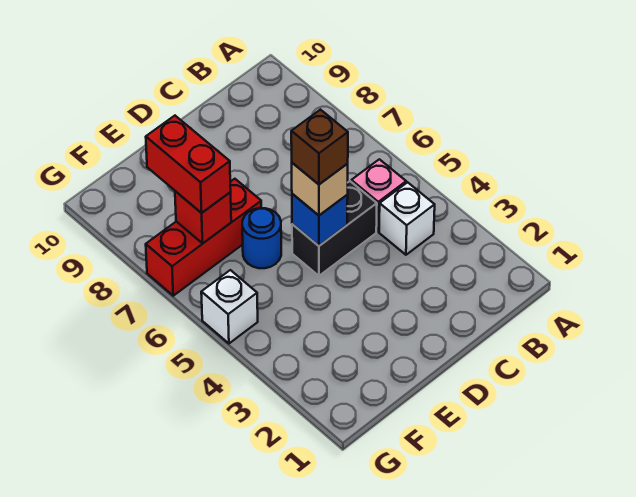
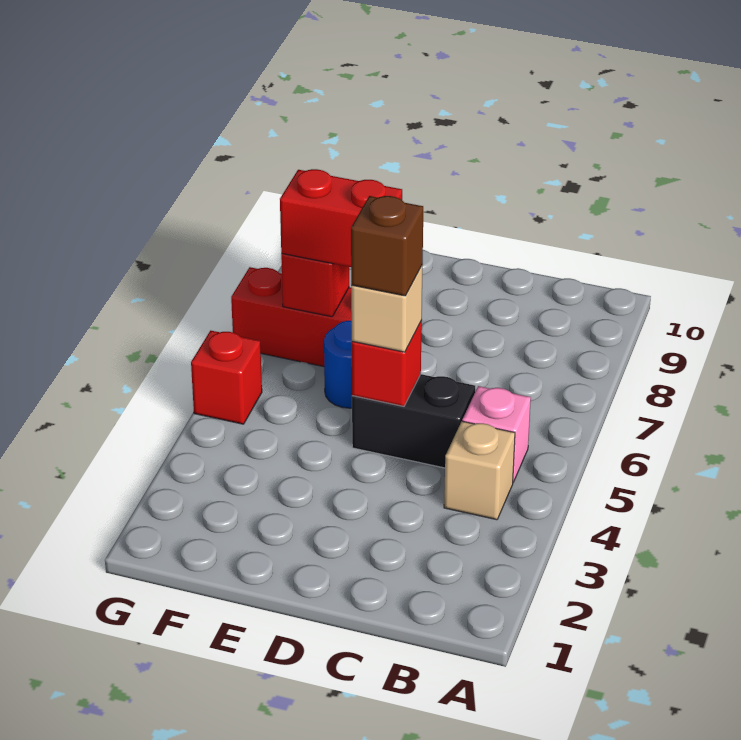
white 1x1 brick [379,182,435,255] -> tan 1x1 brick [444,421,515,520]
blue 1x1 brick [292,194,348,246] -> red 1x1 brick [352,321,422,406]
red 1x2 brick [146,116,231,213] -> red 1x2 brick turned to [280,169,402,267]
white 1x1 brick [201,270,258,343] -> red 1x1 brick [191,331,262,424]

